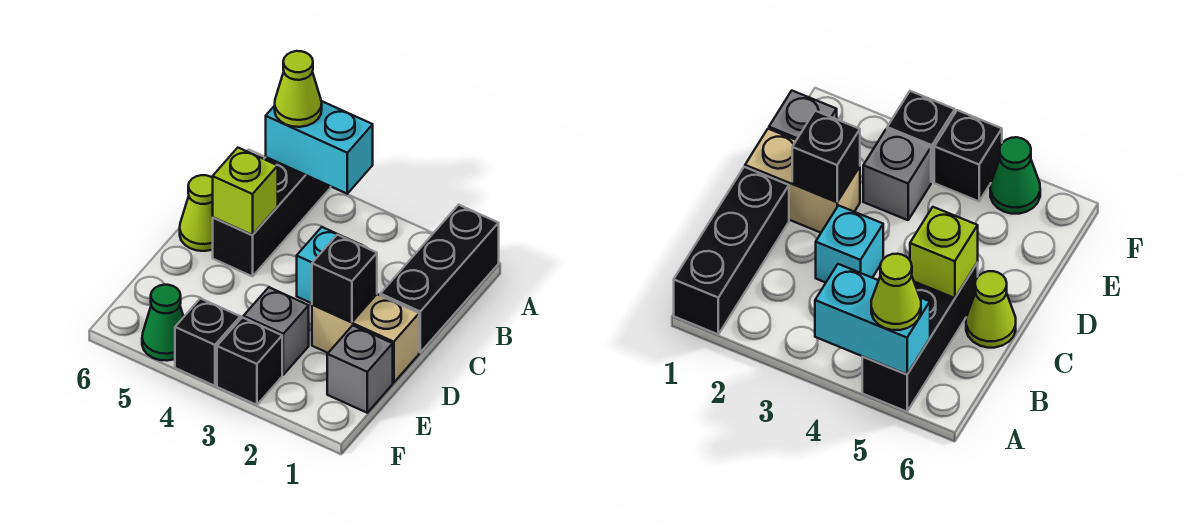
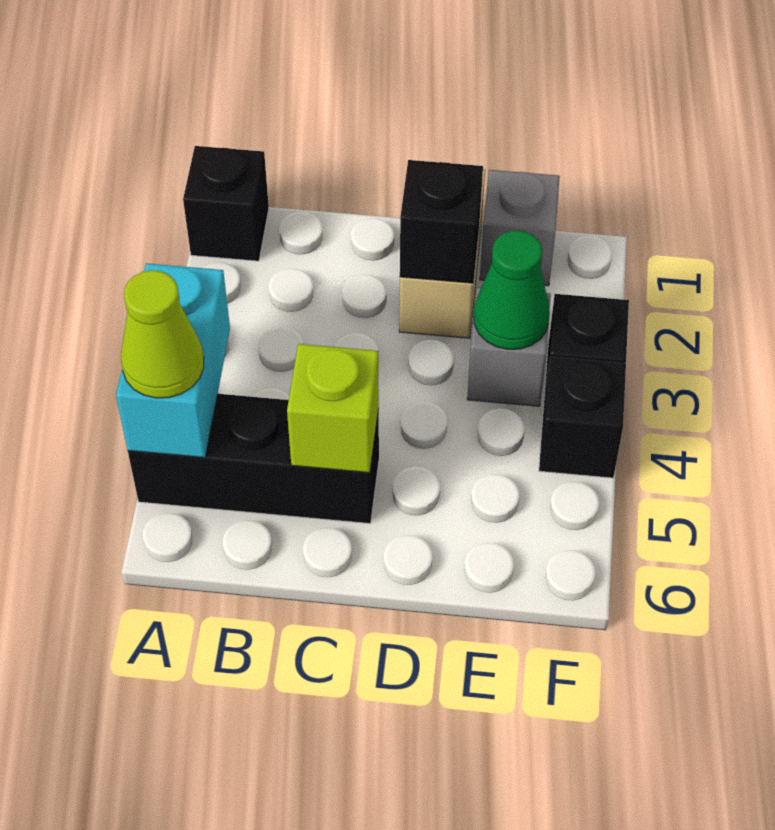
black 1x3 brick [380,205,499,352] -> black 1x1 brick [183,146,269,261]
cyan 1x1 brick [297,227,361,303] -> none
lime 1x1 cone [180,175,213,251] -> none
green 1x1 cone [142,285,183,361] -> green 1x1 cone moved to [474,231,550,349]

